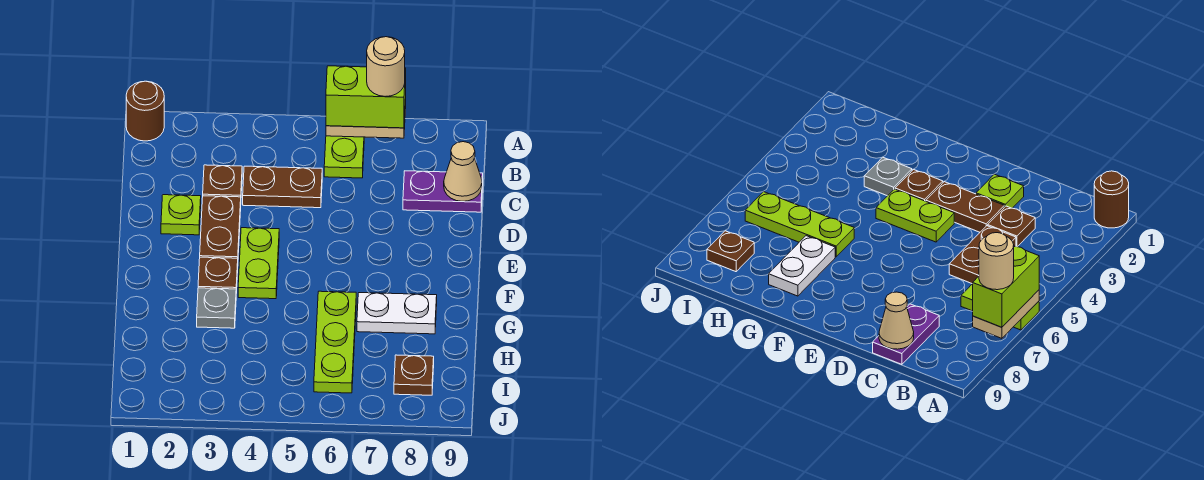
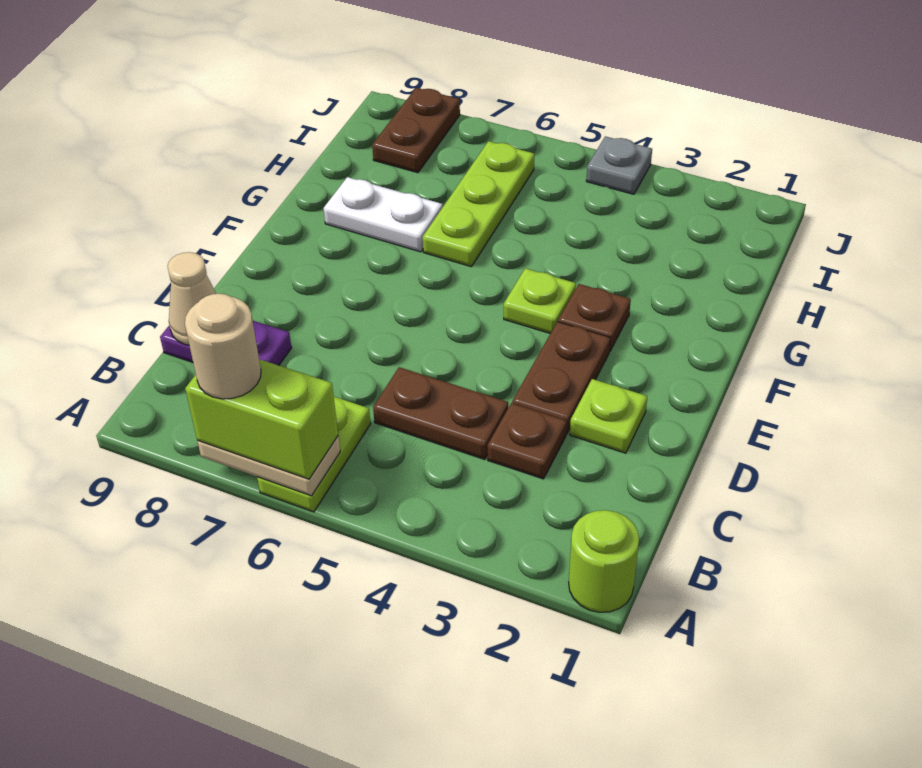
brown 1x1 round brick [126,81,164,141] -> lime 1x1 round brick [569,510,639,612]
lime 1x2 plate [238,228,279,299] -> lime 1x1 plate [504,268,576,333]
grey 1x1 plate [197,288,236,328] -> grey 1x1 plate moved to [586,136,652,194]
brown 1x1 plate [394,355,434,395] -> brown 1x2 plate [372,88,460,173]

